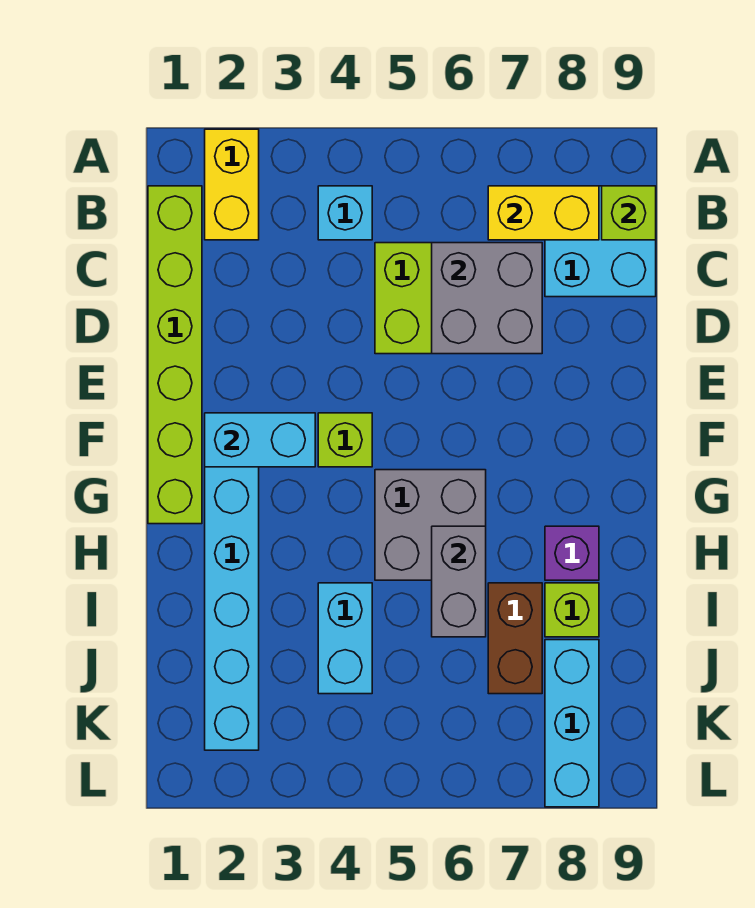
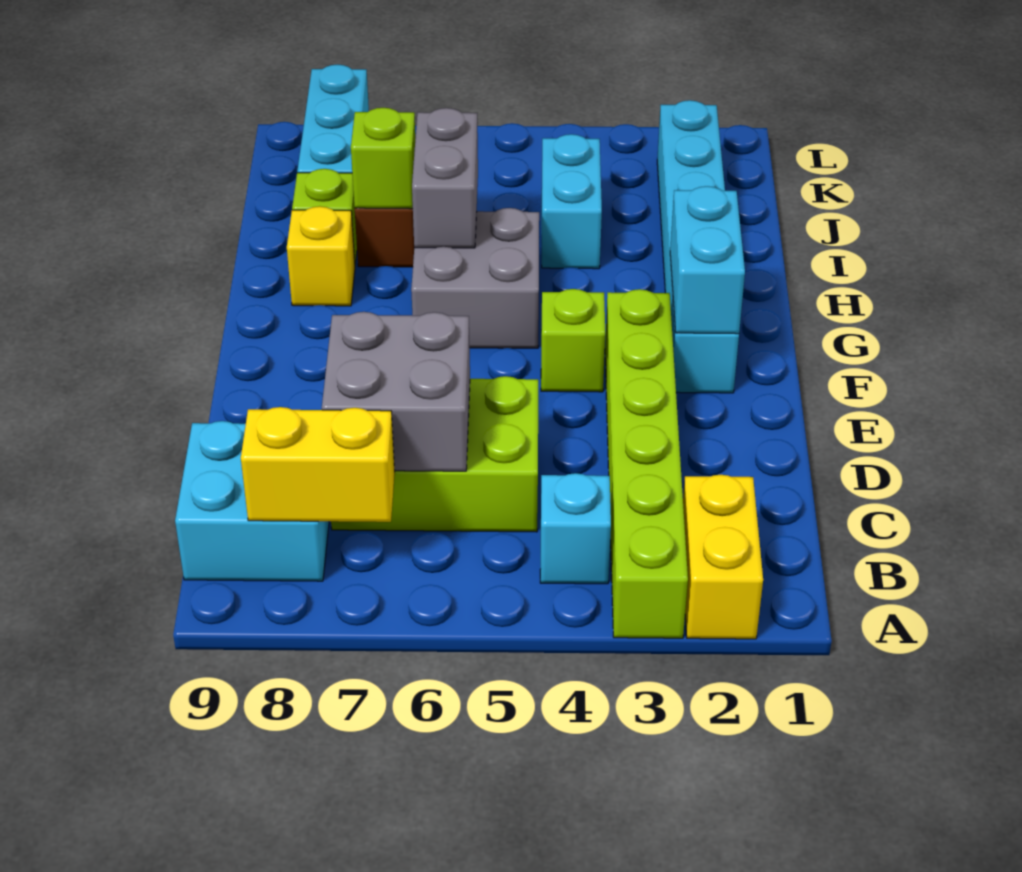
lime 1x6 brick [148,186,202,524] -> lime 1x6 brick moved to [605,289,688,638]
lime 1x1 brick [602,186,656,240] -> lime 1x1 brick moved to [351,108,415,209]
cyan 1x2 brick [205,413,315,467] -> cyan 1x2 brick turned to [670,186,745,334]
purple 1x1 brick [545,526,599,580] -> yellow 1x1 brick [287,206,355,306]

